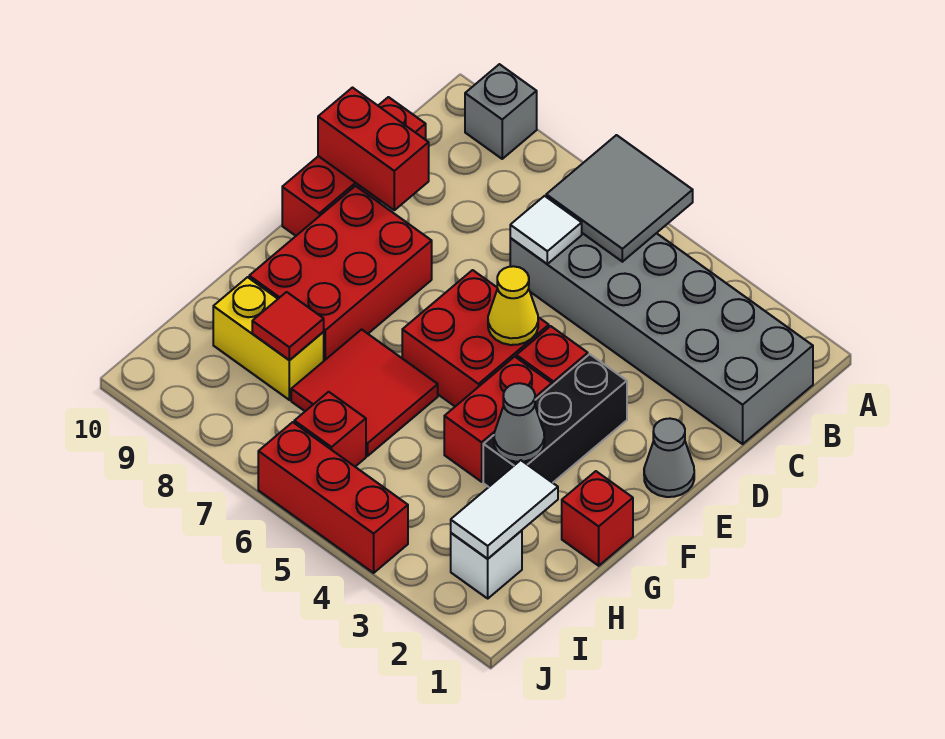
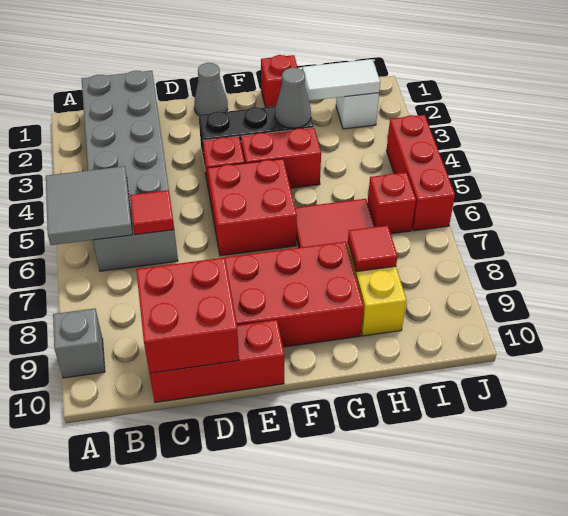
white 1x1 tile [510,196,582,264] -> red 1x1 tile [130,190,174,235]
red 1x2 brick [318,88,429,210] -> red 2x2 brick [136,258,239,373]
yellow 1x1 cone [488,266,538,345] -> none

